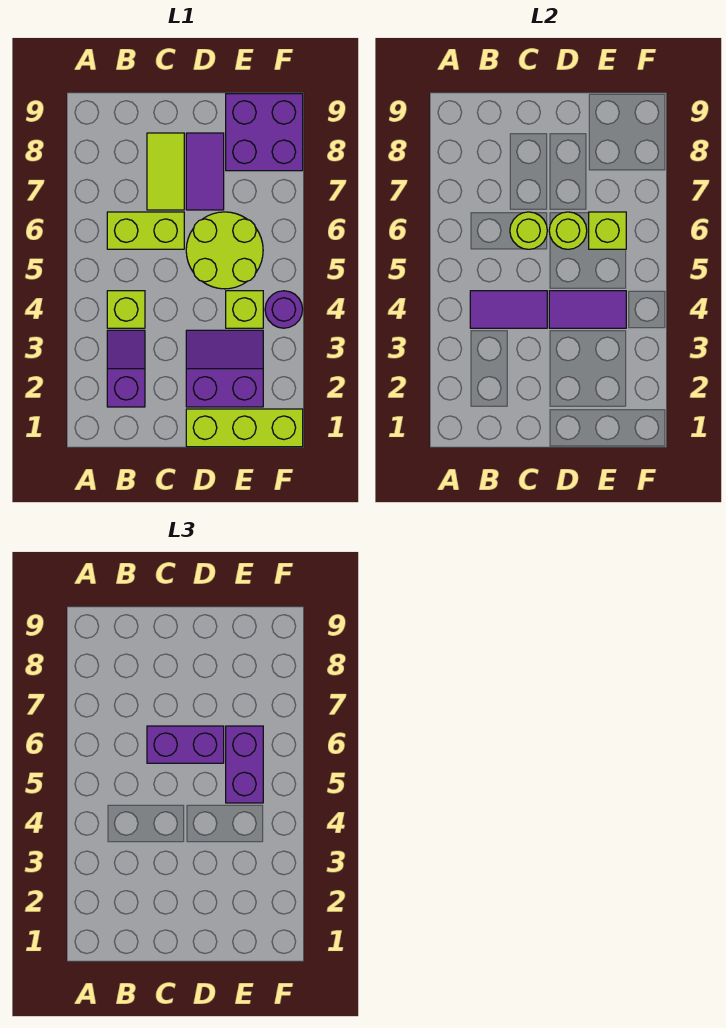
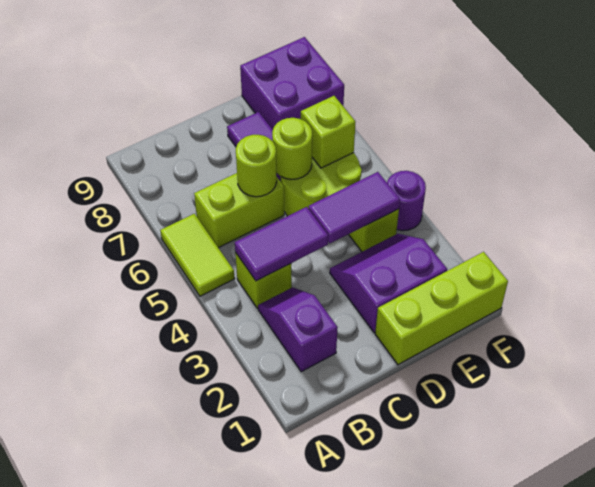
purple 1x2 brick [147,726,224,763] -> none
lime 1x2 tile [147,133,184,210] -> lime 1x2 tile moved to [160,214,235,296]
purple 1x2 brick [226,726,263,803] -> none

